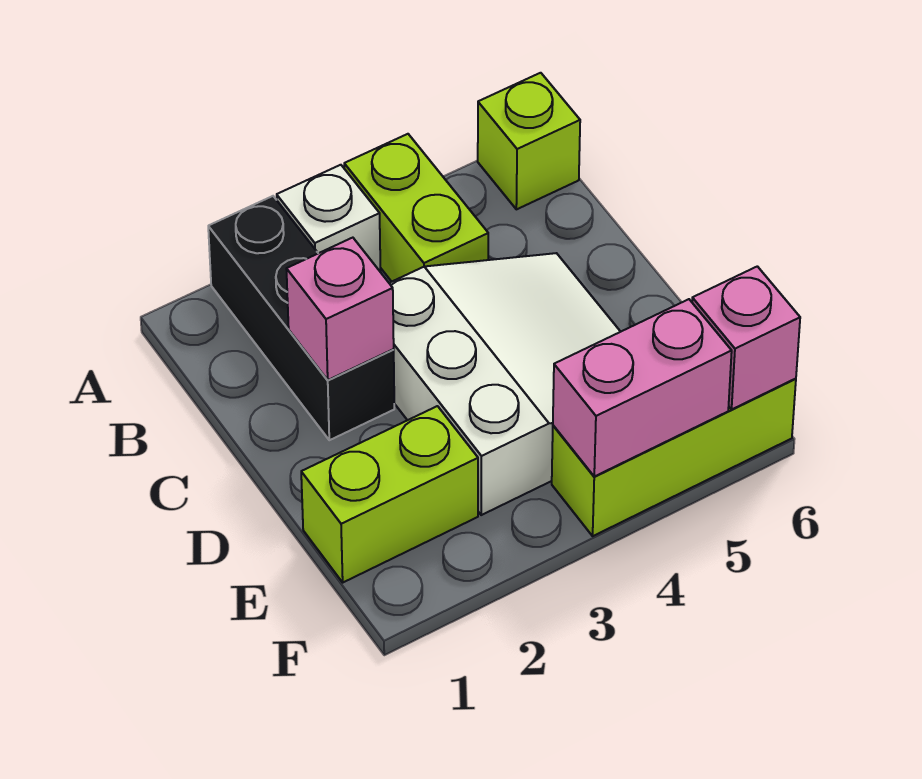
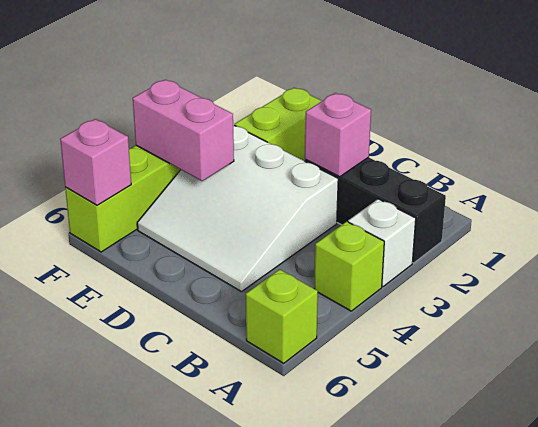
lime 1x2 brick [344,134,488,282] -> lime 1x1 brick [314,221,384,311]
pink 1x2 brick [553,299,732,476] -> pink 1x2 brick turned to [133,80,234,181]

